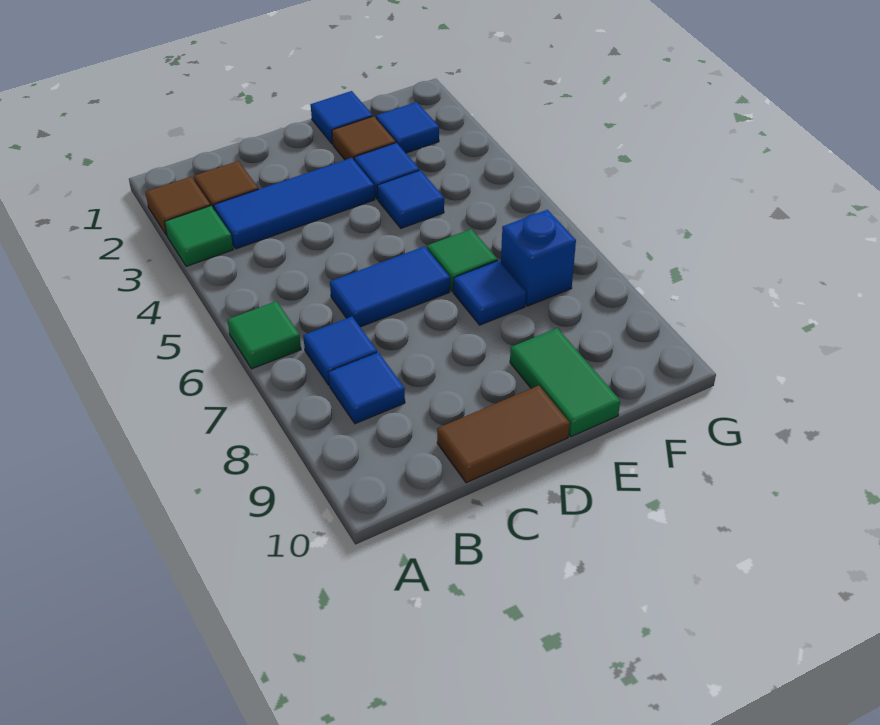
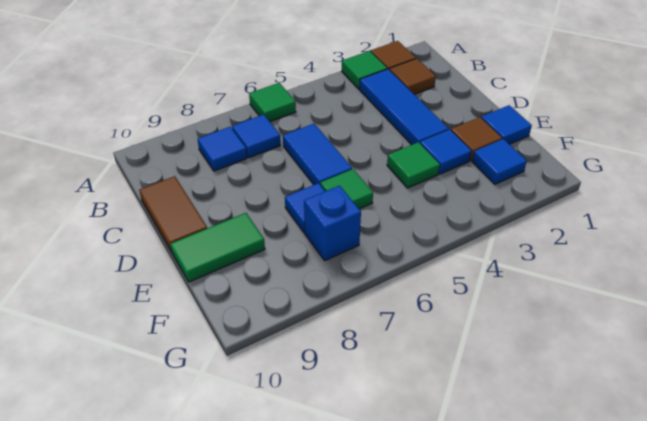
blue 1x1 tile [377,170,444,228] -> green 1x1 tile [387,142,440,188]

